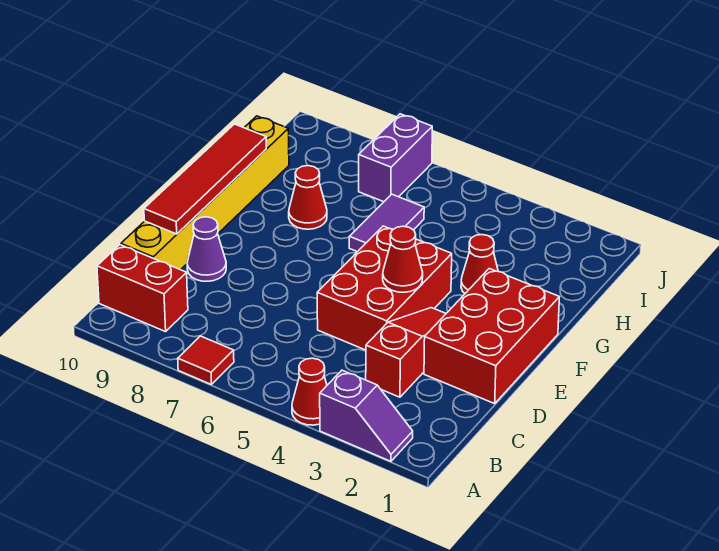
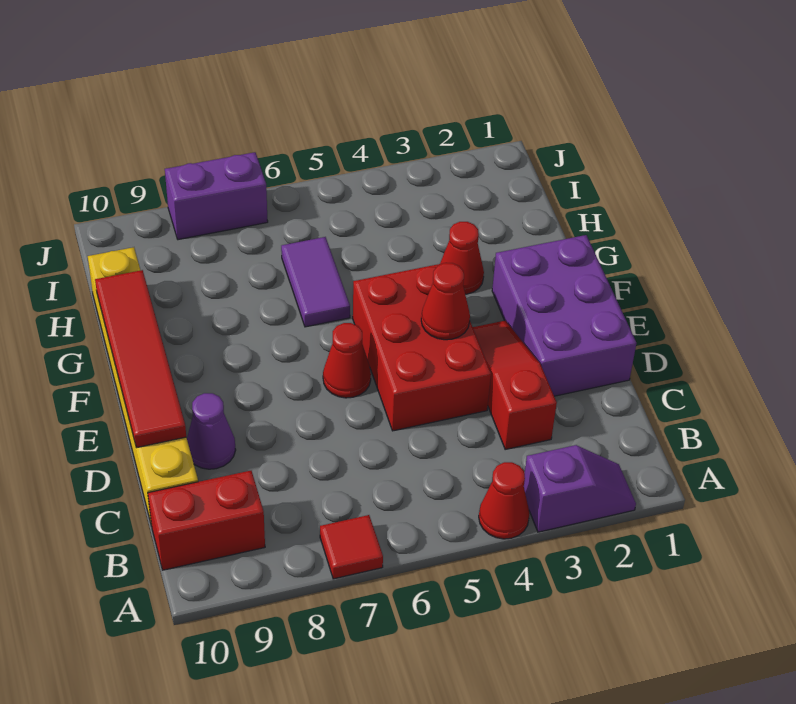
red 2x3 brick [424,269,559,404] -> purple 2x3 brick [492,235,636,396]
red 1x1 cone [289,166,327,229] -> red 1x1 cone moved to [323,323,371,398]
purple 1x2 brick [359,114,432,202] -> purple 1x2 brick turned to [165,152,268,240]

